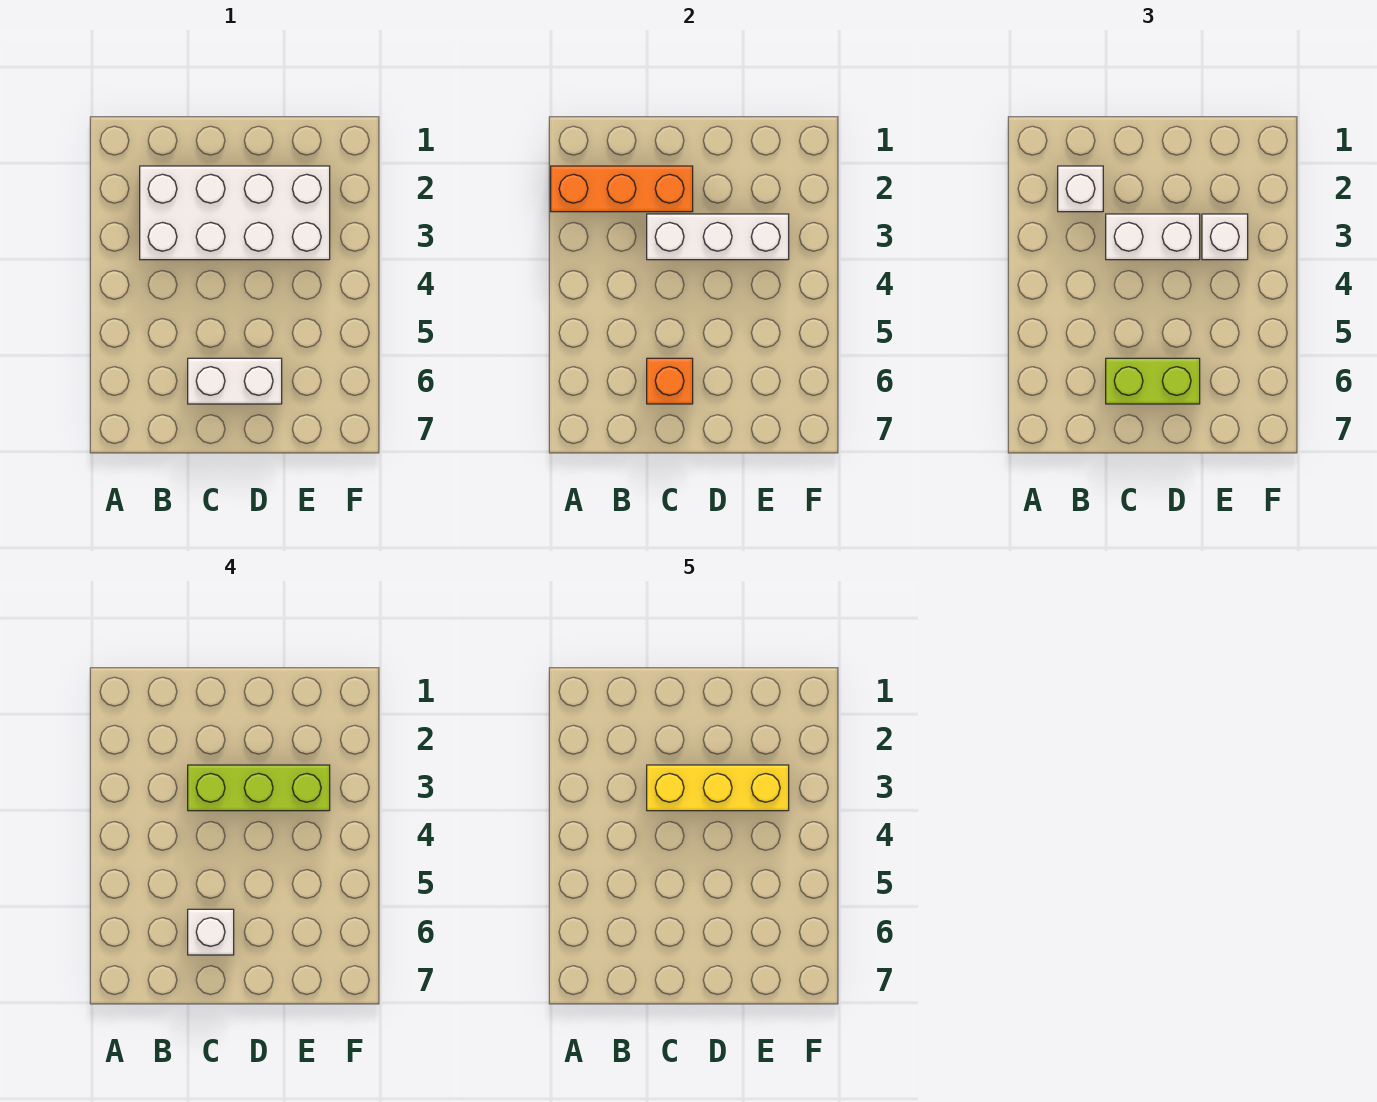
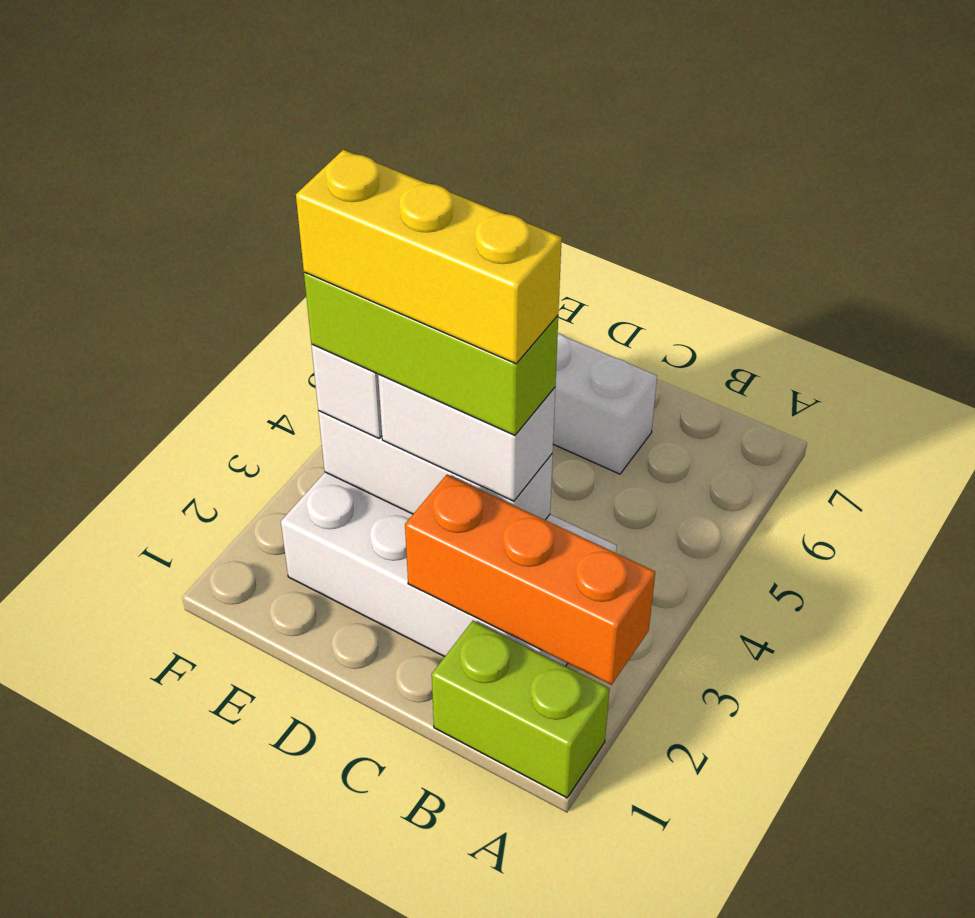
white 1x1 brick [1058,166,1103,212] -> none
orange 1x1 brick [647,358,693,404] -> none
lime 1x2 brick [1106,358,1200,404] -> lime 1x2 brick moved to [432,621,610,798]
white 1x1 brick [188,909,234,955] -> none

